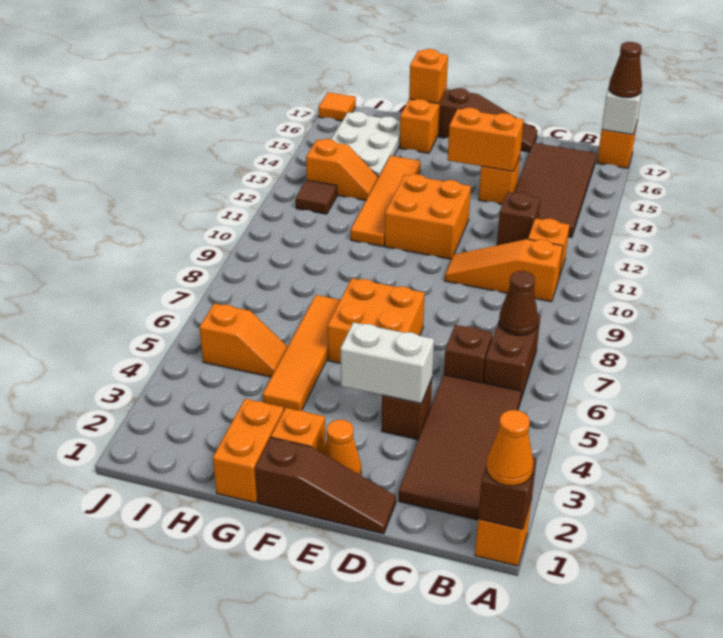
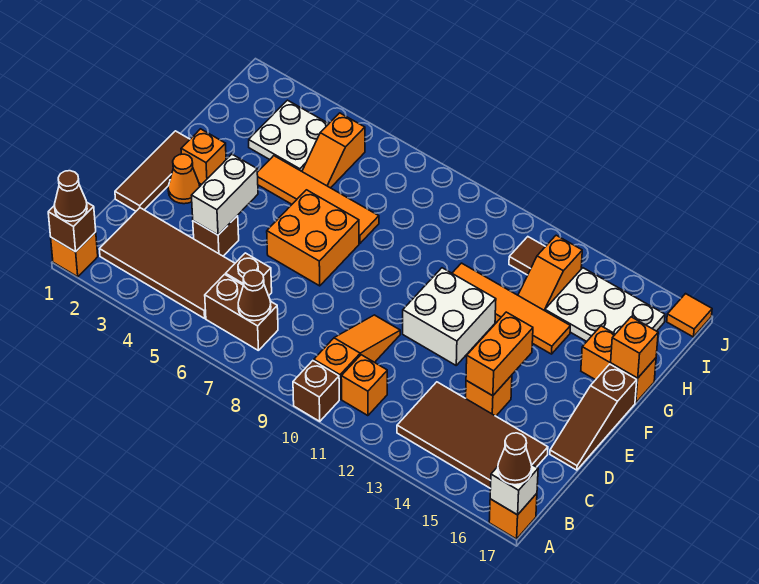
orange 1x1 cone [486,410,533,486] -> brown 1x1 cone [54,171,87,221]
brown 1x1 brick [497,192,541,245] -> brown 1x1 brick moved to [293,361,339,421]
brown 1x3 slope [255,438,396,534] -> brown 1x3 tile [115,131,190,211]
orange 2x2 brick [385,174,471,259] -> white 2x2 brick [403,268,496,365]
orange 1x2 brick [213,399,284,503] -> none
none -> white 2x2 plate [249,100,329,171]

